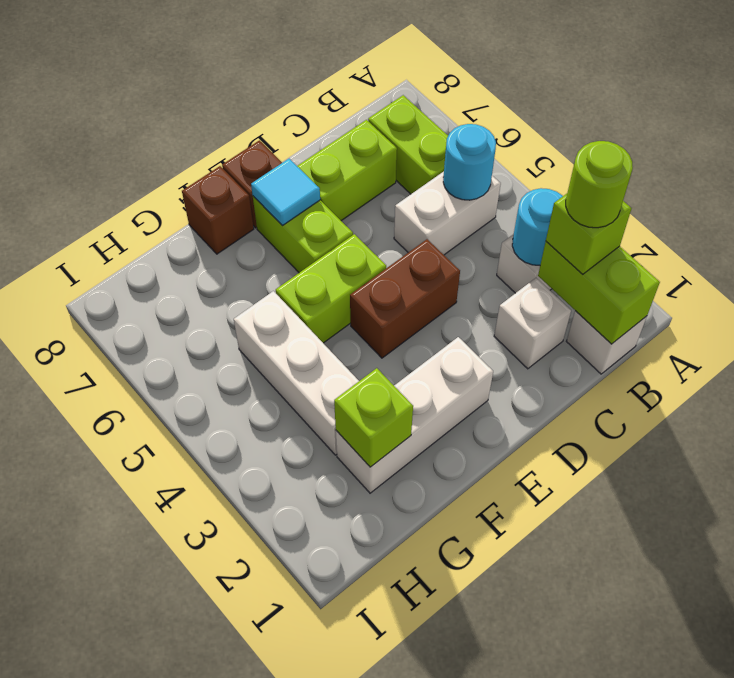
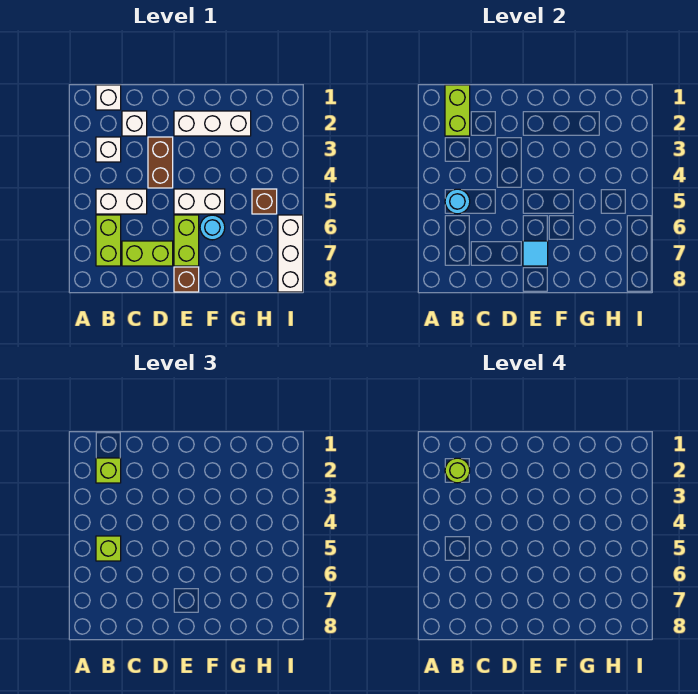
cyan 1x1 round brick [512,188,563,265] -> cyan 1x1 round brick moved to [200,215,225,240]
brown 1x2 brick [350,239,460,358] -> brown 1x2 brick turned to [148,137,173,188]
lime 1x2 brick [276,234,386,343] -> white 1x2 brick [174,189,225,214]
brown 1x1 brick [182,166,254,254] -> brown 1x1 brick moved to [252,189,277,214]
lime 1x1 brick [334,368,413,467] -> lime 1x1 brick moved to [96,536,121,561]
white 1x3 brick [234,291,359,455] -> white 1x3 brick moved to [278,215,303,292]

